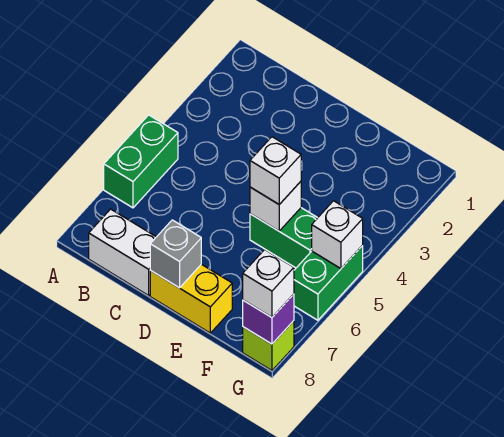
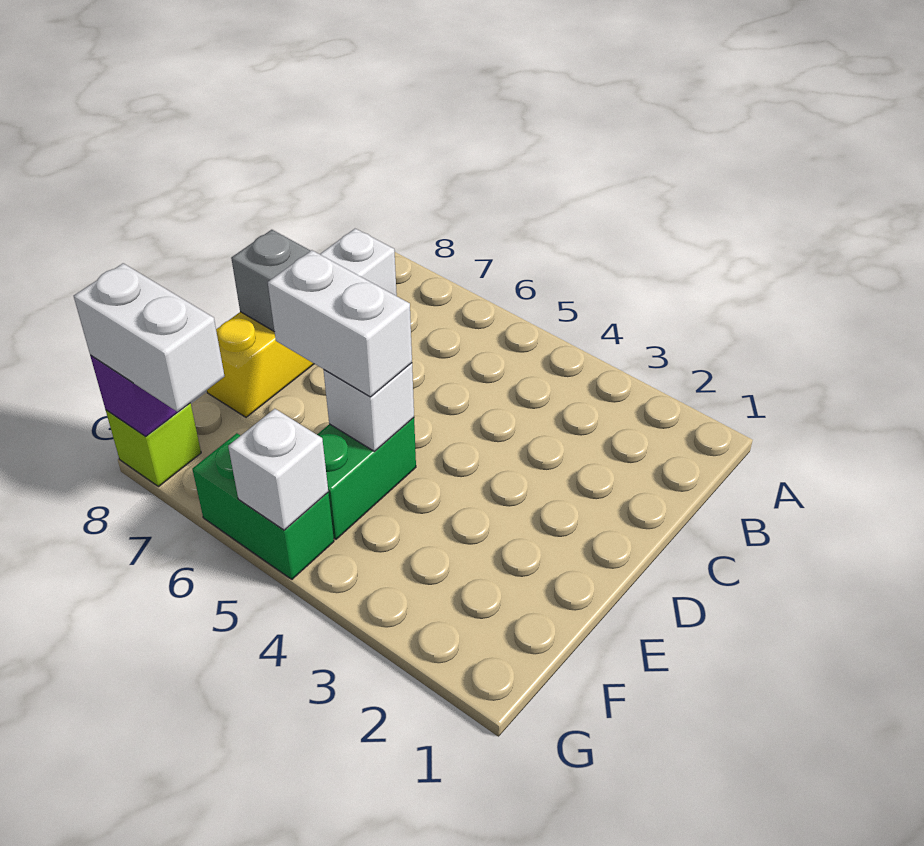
green 1x2 brick [104,115,178,208] -> none
white 1x1 brick [250,137,301,204] -> white 1x2 brick [268,250,412,397]
white 1x1 brick [243,250,294,317] -> white 1x2 brick [74,263,225,412]

